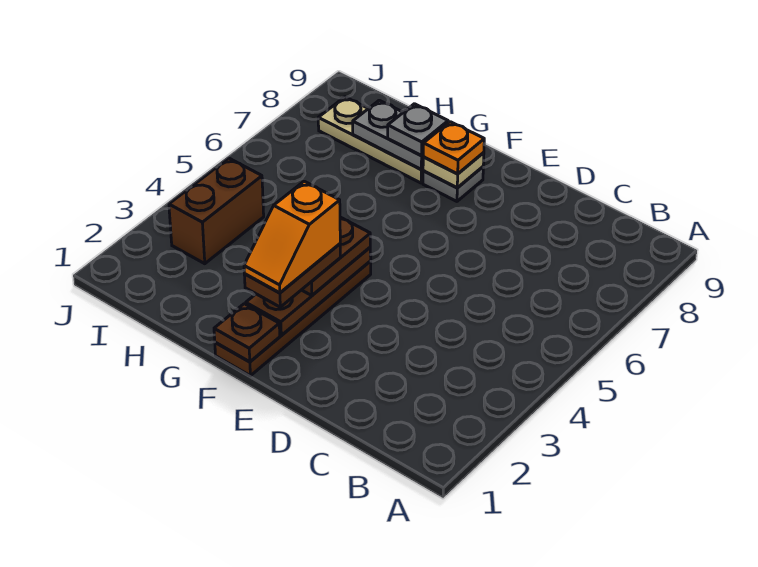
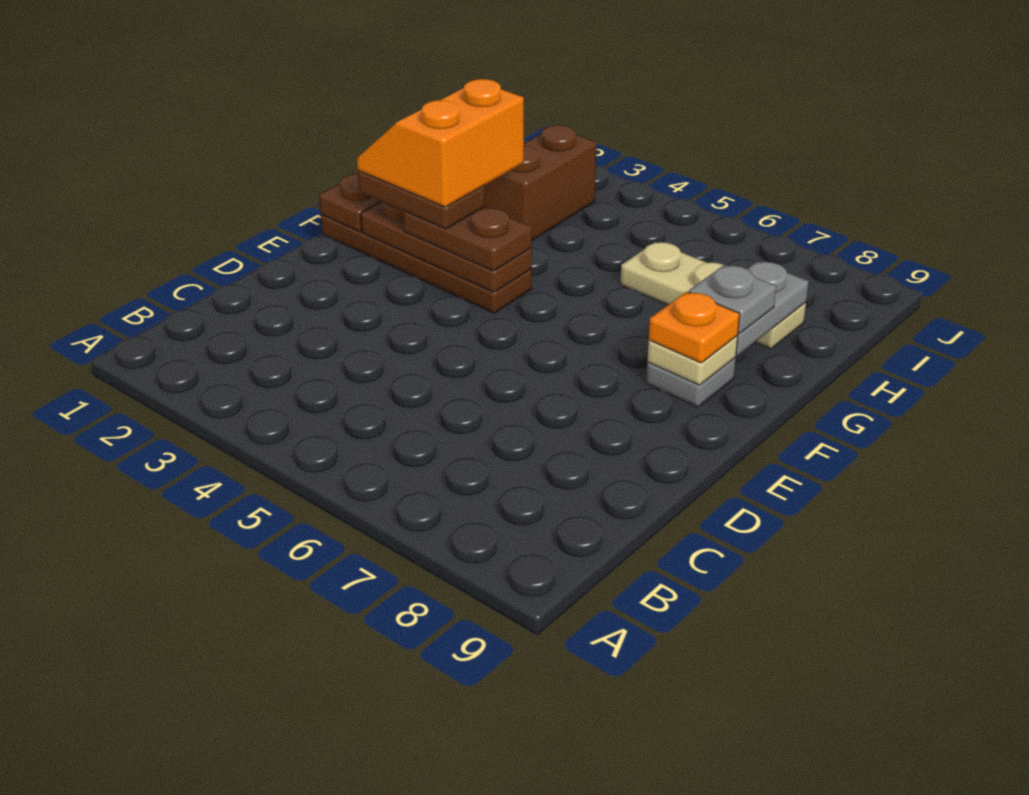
orange 1x2 slope [244,181,340,293] -> orange 2x2 slope [357,79,524,207]
tan 1x3 plate [318,97,423,183] -> tan 1x3 plate turned to [621,242,806,349]
brown 1x2 brick [169,158,264,264] -> brown 1x2 brick turned to [484,125,597,240]

